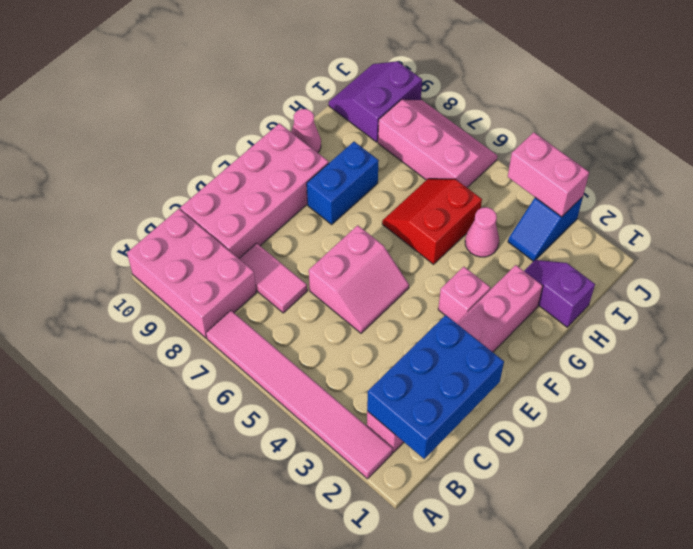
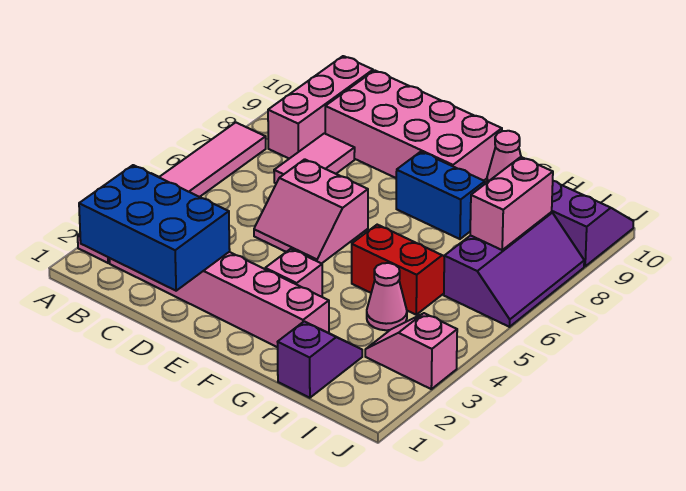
pink 2x3 brick [127,209,256,338] -> pink 1x3 brick [268,56,373,159]
blue 1x2 slope [508,197,583,261] -> pink 1x2 slope [365,313,457,389]
pink 2x3 slope [378,100,497,187] -> purple 2x3 slope [444,212,584,327]
pink 1x2 brick [508,132,589,217] -> pink 1x2 brick moved to [470,157,553,250]

